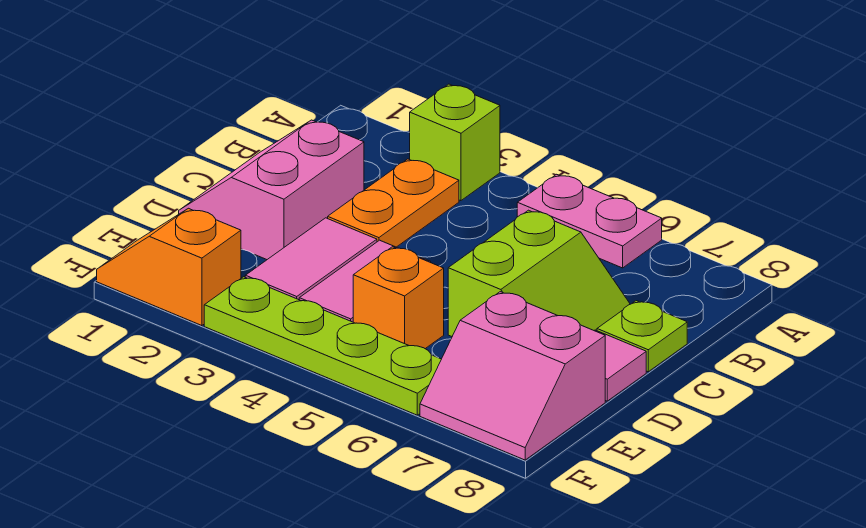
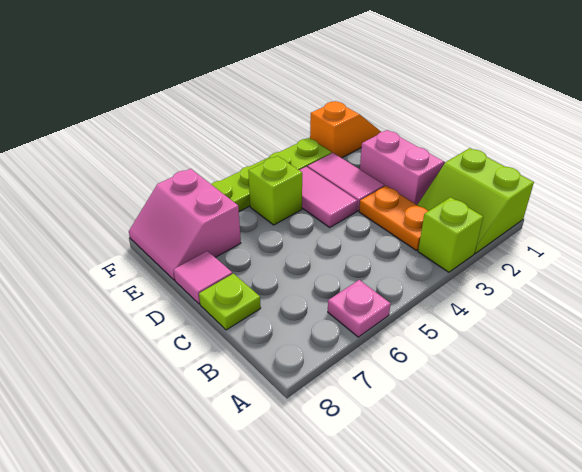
pink 1x2 plate [517,174,662,268] -> pink 1x1 plate [328,280,391,337]
lime 2x2 slope [448,210,630,336] -> lime 2x2 slope moved to [418,148,534,253]
orange 1x1 brick [353,247,444,349] -> lime 1x1 brick [248,156,302,225]
pink 2x2 slope [420,292,605,460] -> pink 2x2 slope turned to [129,169,241,280]

